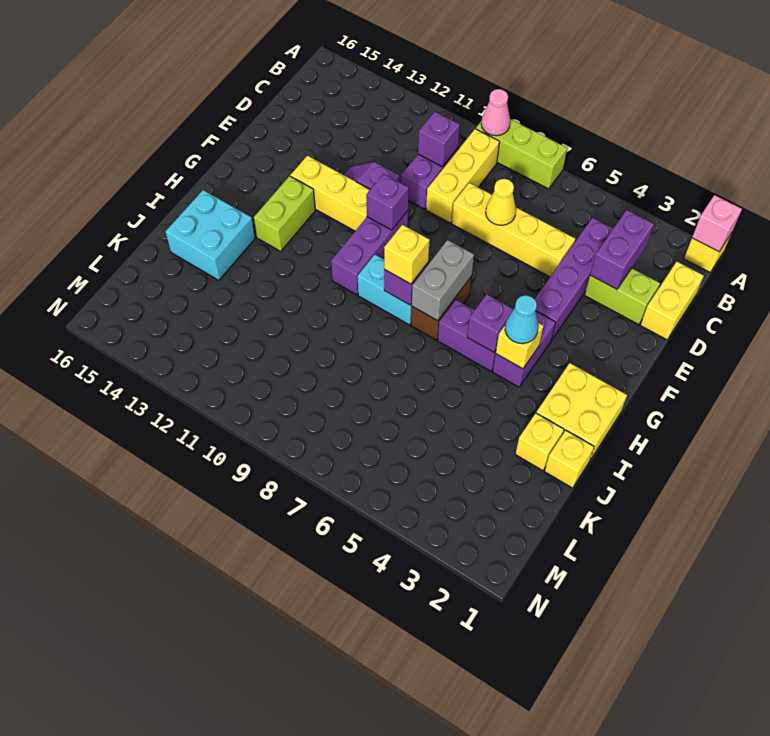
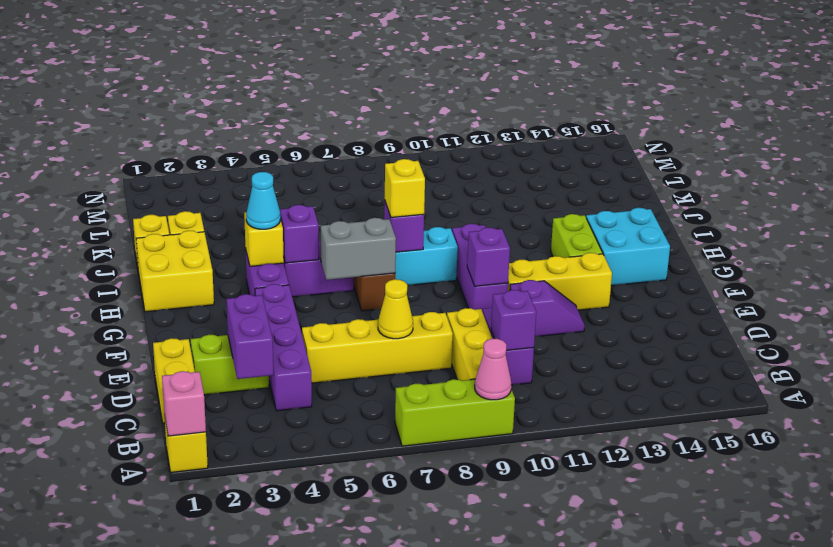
grey 1x2 brick [412,240,474,321] -> grey 1x2 brick turned to [321,218,396,280]
cyan 2x2 brick [166,190,255,280] -> cyan 2x2 brick moved to [586,207,670,286]

